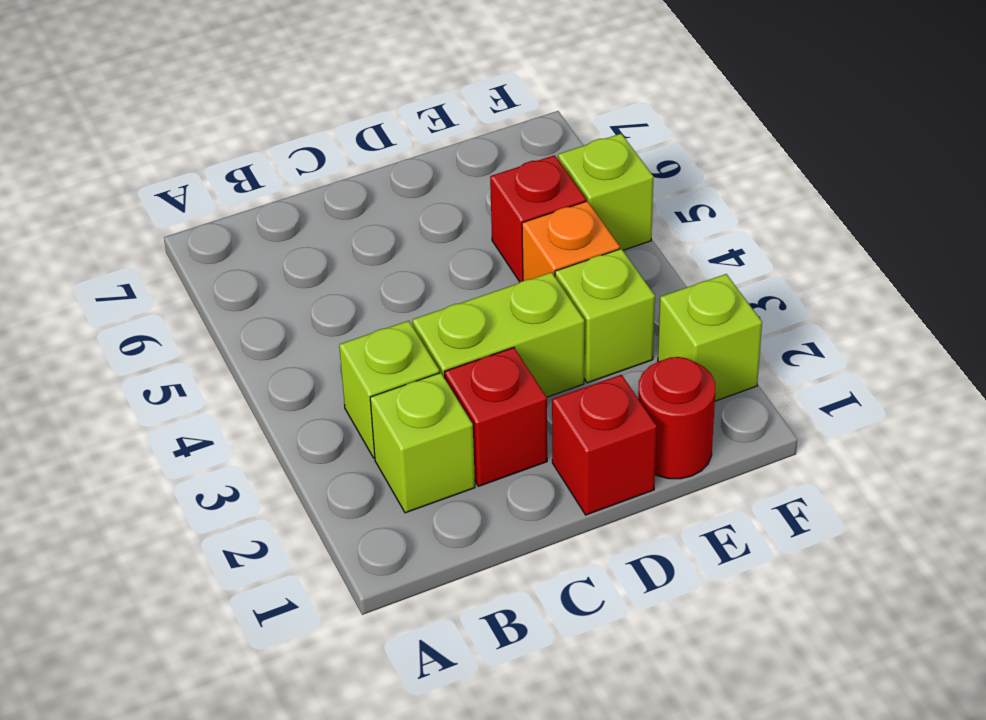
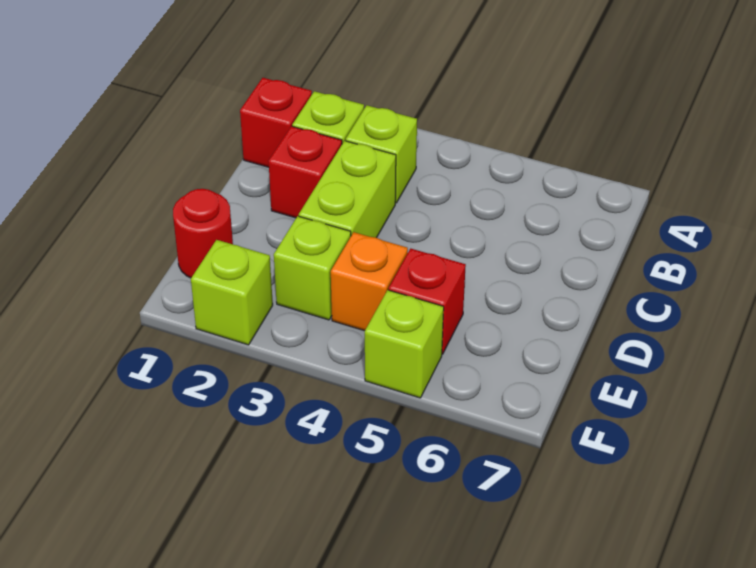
red 1x1 brick [552,375,657,515] -> red 1x1 brick moved to [240,78,312,167]

